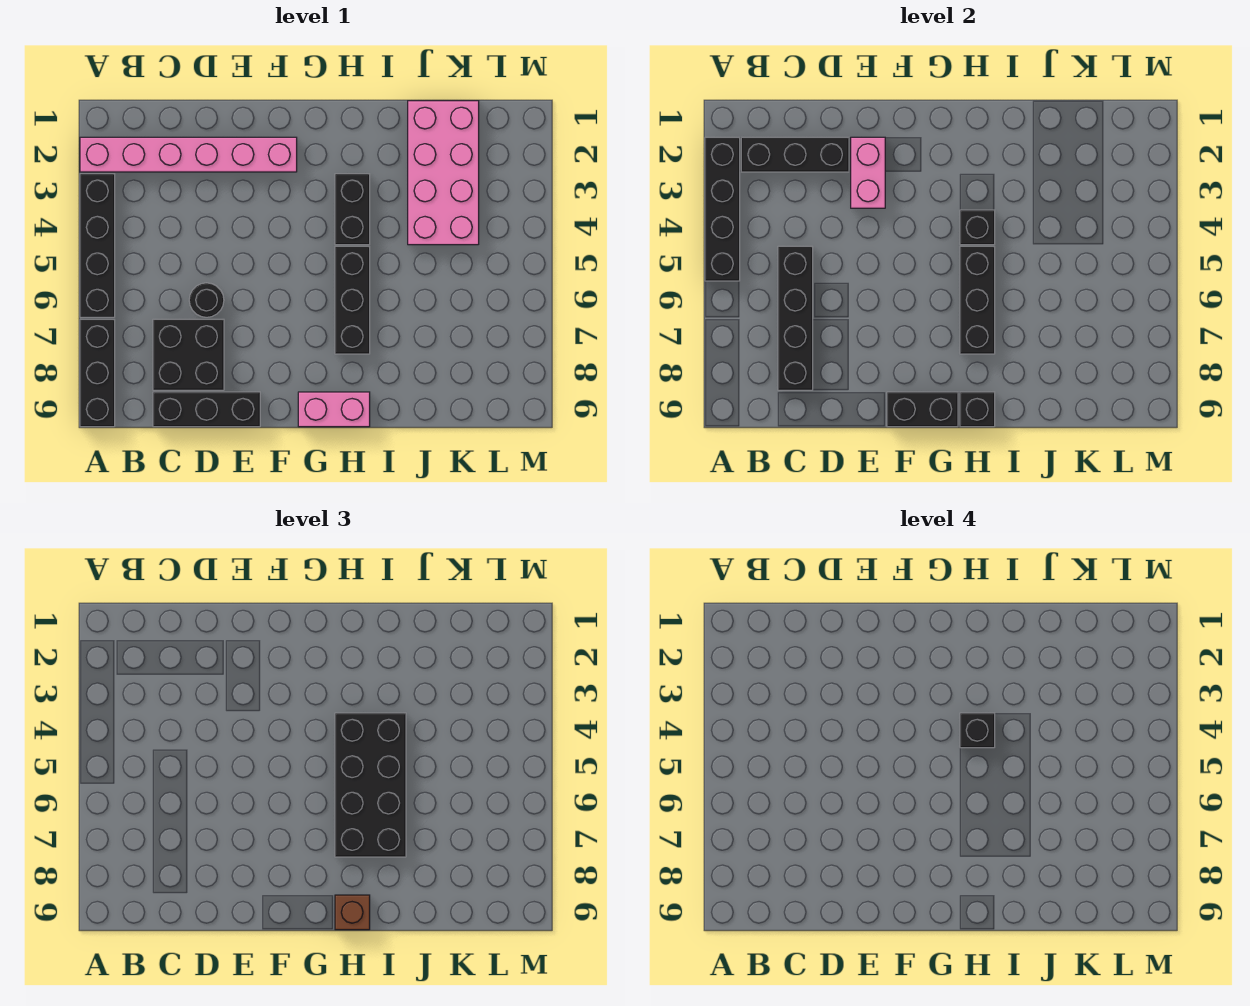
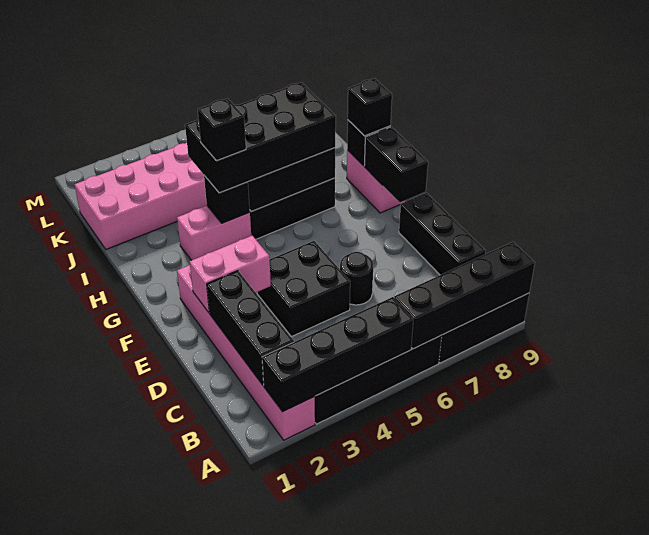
black 1x4 brick [778,246,813,390] -> black 1x4 brick moved to [394,242,535,349]
black 2x2 brick [153,319,224,390] -> black 2x2 brick moved to [257,241,350,337]
black 1x2 brick [335,174,370,245] -> pink 1x2 brick [177,206,251,260]
brown 1x1 brick [335,895,370,930] -> black 1x1 brick [348,78,392,136]

